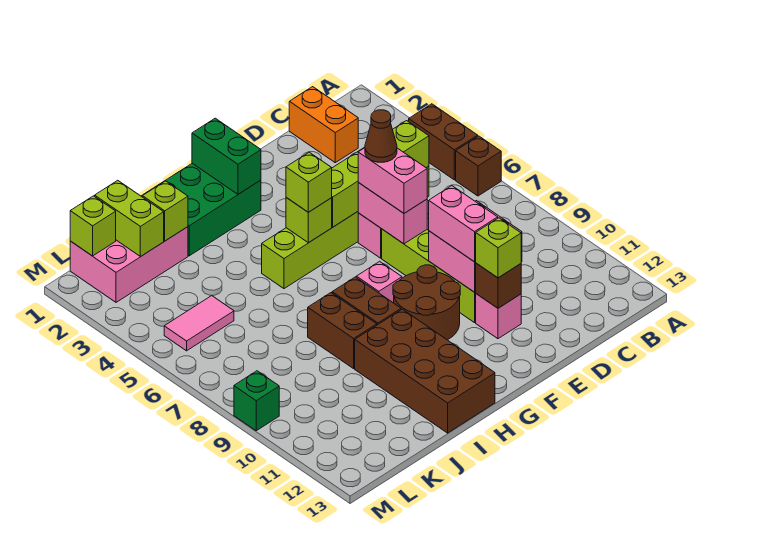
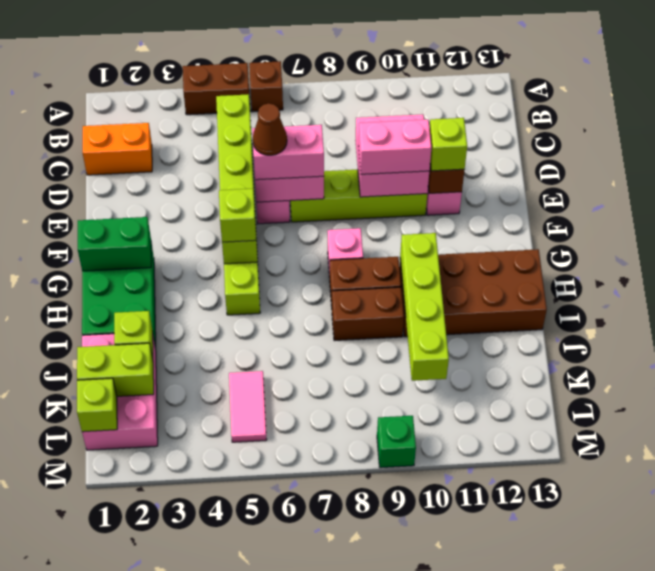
brown 2x2 round brick [393,265,460,340] -> none
none -> lime 1x4 brick [400,233,449,381]

